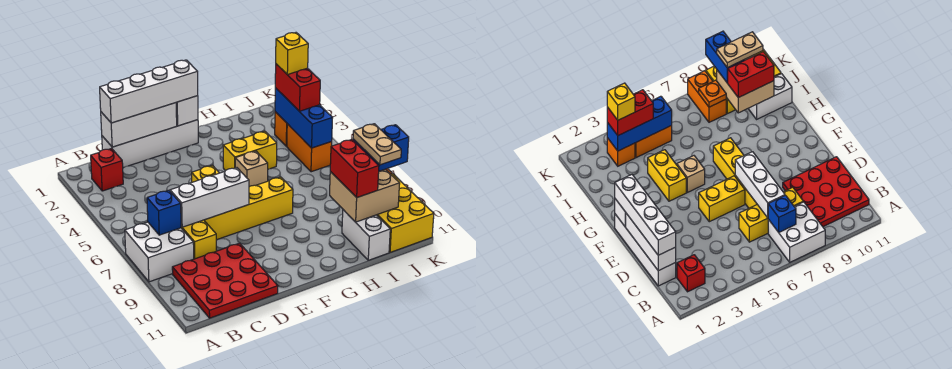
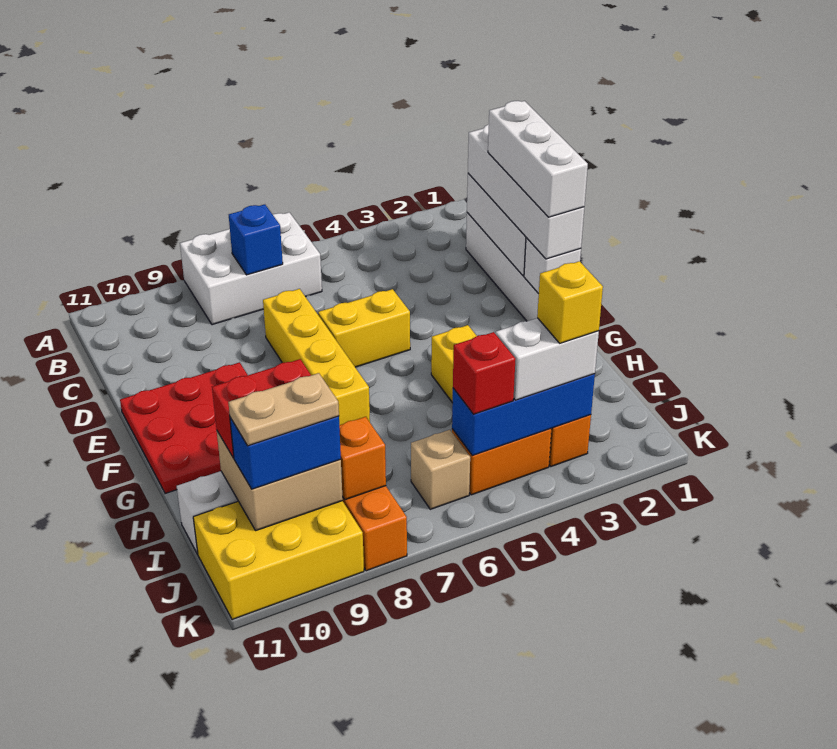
white 2x2 brick [125,222,194,282] -> white 2x3 brick [180,212,322,325]
red 1x1 brick [91,148,123,191] -> red 1x1 brick moved to [453,332,515,414]
red 3x3 plate [172,243,278,318] -> red 3x3 plate moved to [120,362,247,494]
yellow 1x3 brick [181,220,216,259] -> none
white 1x3 brick [170,168,249,227] -> white 1x3 brick moved to [488,101,588,217]
tan 1x1 brick [235,151,268,187] -> tan 1x1 brick moved to [411,430,470,509]
red 1x2 brick [275,64,320,111] -> white 1x2 brick [496,318,599,400]
orange 1x1 plate [699,80,726,107] -> orange 1x1 brick [339,417,386,500]
blue 1x2 brick [353,125,409,171] -> blue 1x2 brick turned to [230,416,341,489]

